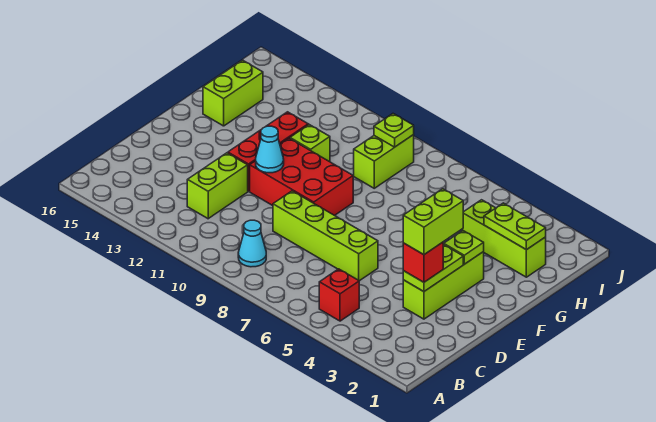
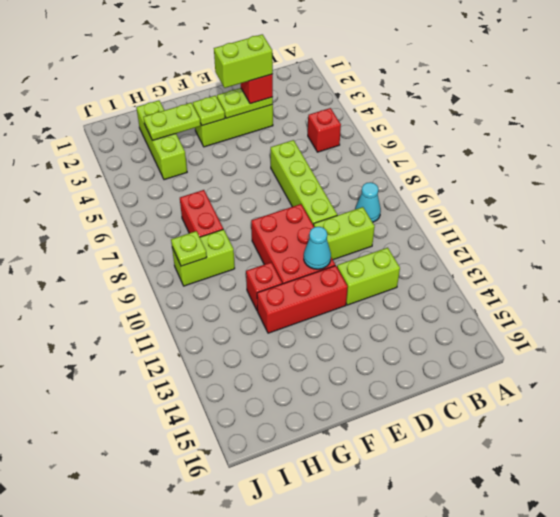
lime 1x1 brick [290,125,330,162] -> red 1x1 brick [246,262,282,311]
lime 1x2 brick [203,60,263,126] -> lime 1x2 brick moved to [314,207,375,260]
lime 1x2 plate [484,203,546,250] -> lime 1x2 plate turned to [144,103,201,140]
none -> red 1x2 brick [180,190,223,237]

